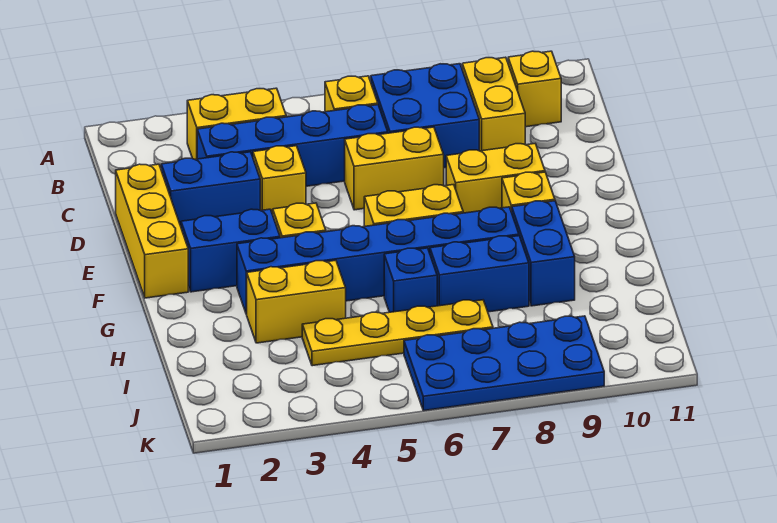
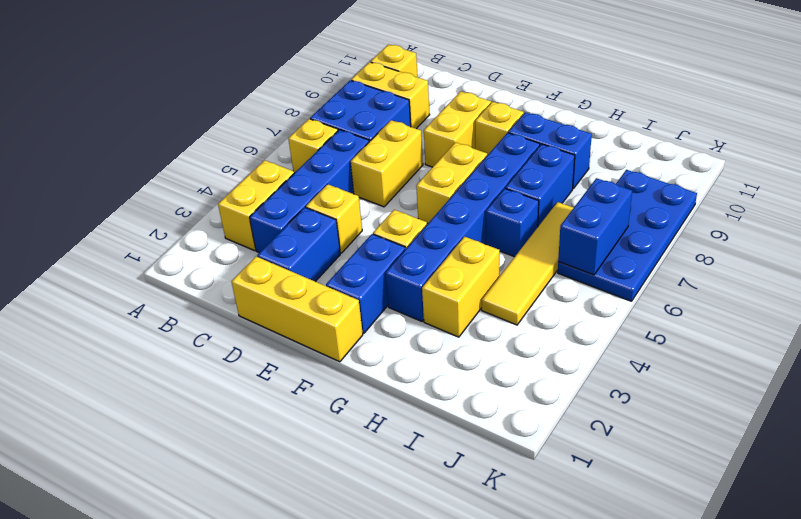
yellow 1x4 plate [302,300,493,366] -> yellow 1x4 tile [482,202,573,325]
none -> blue 1x2 brick [558,178,632,275]

